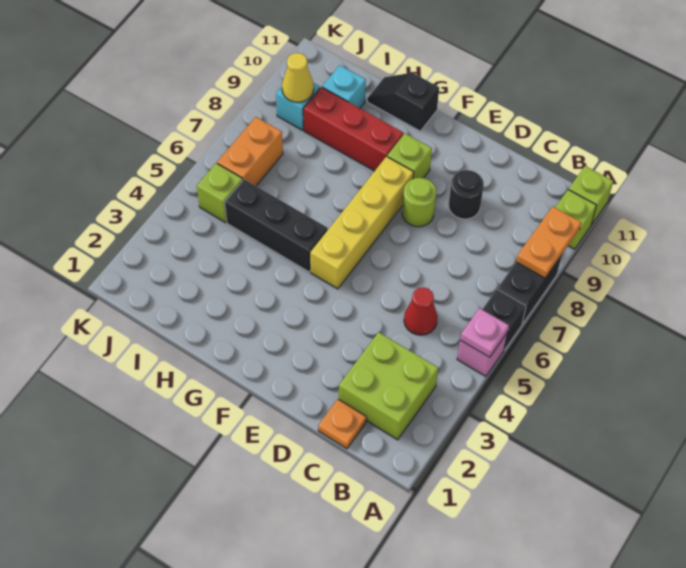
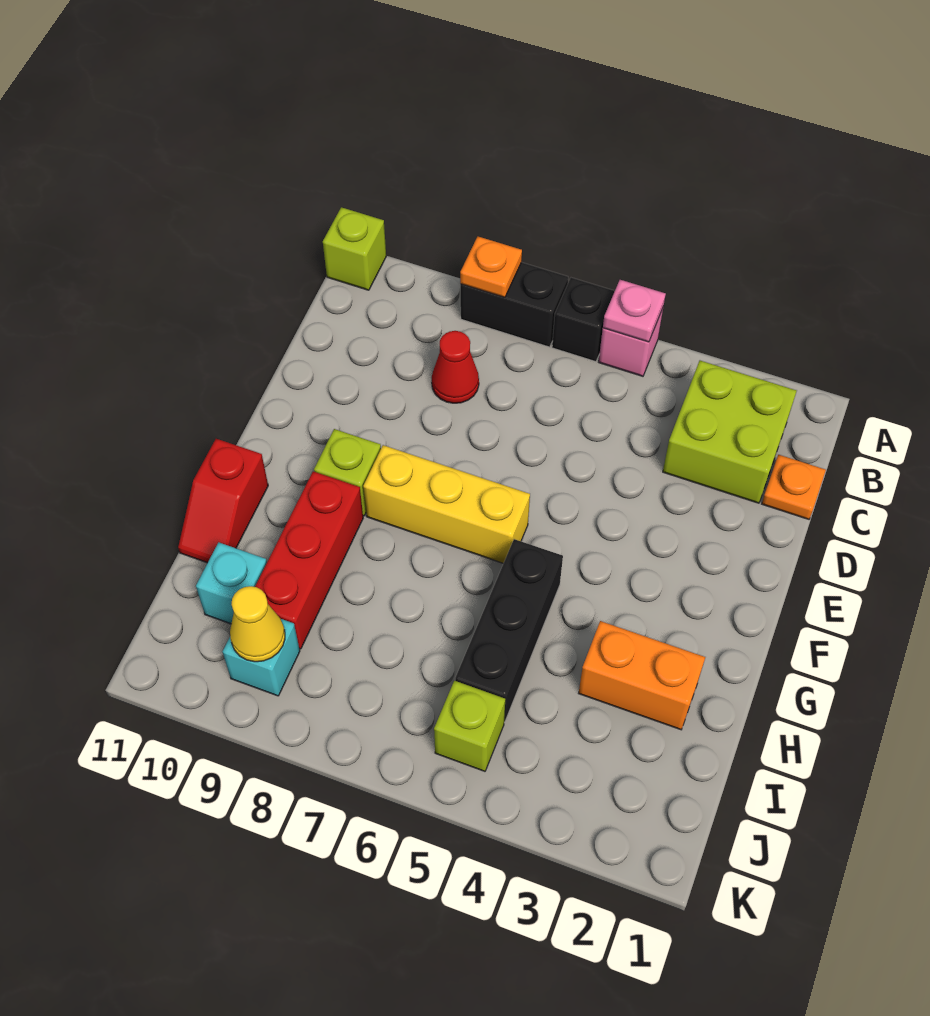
orange 1x2 plate [516,206,581,278] -> orange 1x1 plate [460,237,522,297]
lime 1x1 brick [555,190,596,249] -> none
red 1x1 cone [404,287,438,335] -> red 1x1 cone moved to [432,331,479,403]
black 1x1 round brick [448,170,484,219] -> none
lime 1x1 round brick [402,178,436,227] -> none
yellow 1x4 brick [310,157,414,289] -> yellow 1x3 brick [363,445,530,563]
black 1x2 slope [367,73,439,131] -> red 1x2 slope [178,439,268,563]
orange 1x2 brick [217,117,283,186] -> orange 1x2 brick moved to [579,621,705,730]

